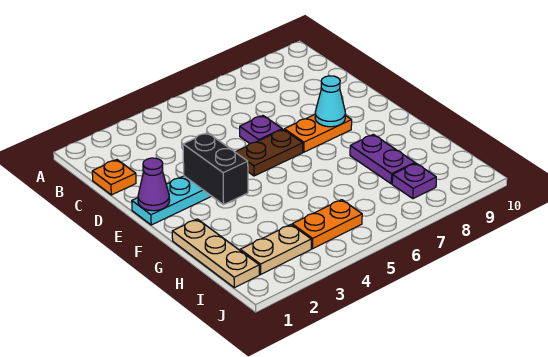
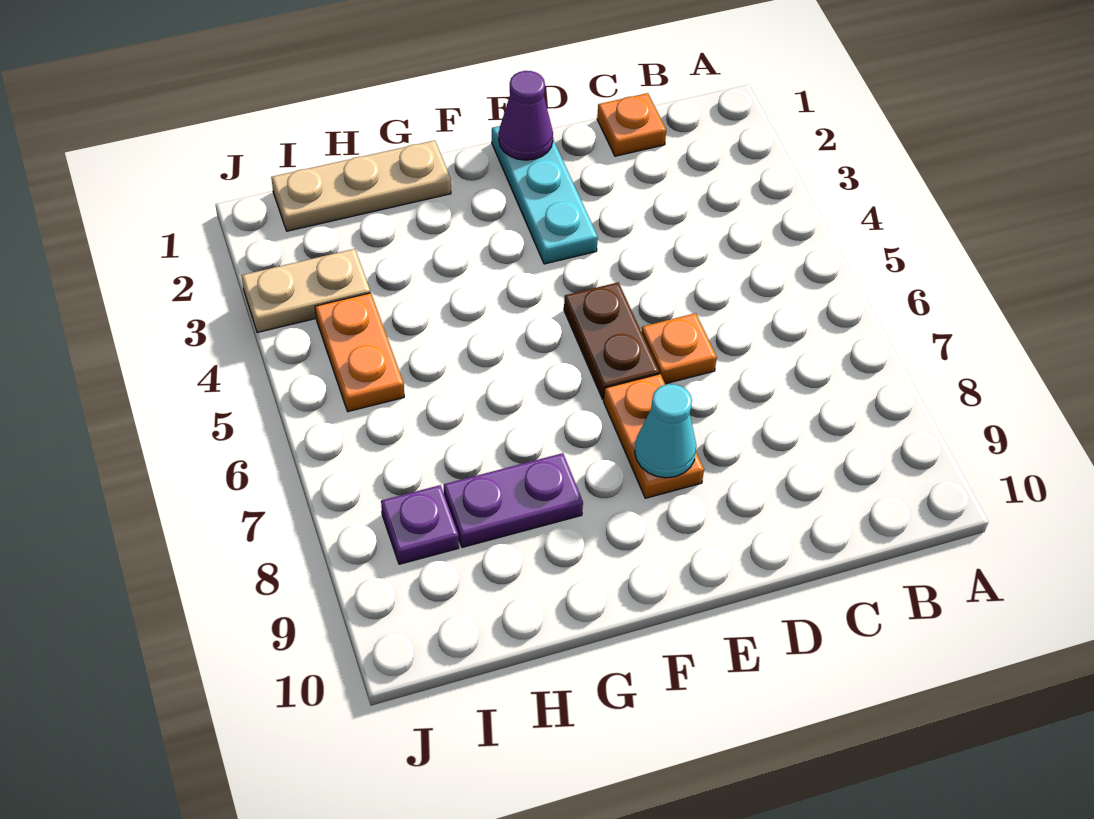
purple 1x1 plate [240,116,282,143] -> orange 1x1 plate [641,313,717,384]
black 1x2 brick [183,133,248,205] -> none
tan 1x2 plate [240,225,311,274] -> tan 1x2 plate turned to [241,249,370,333]

